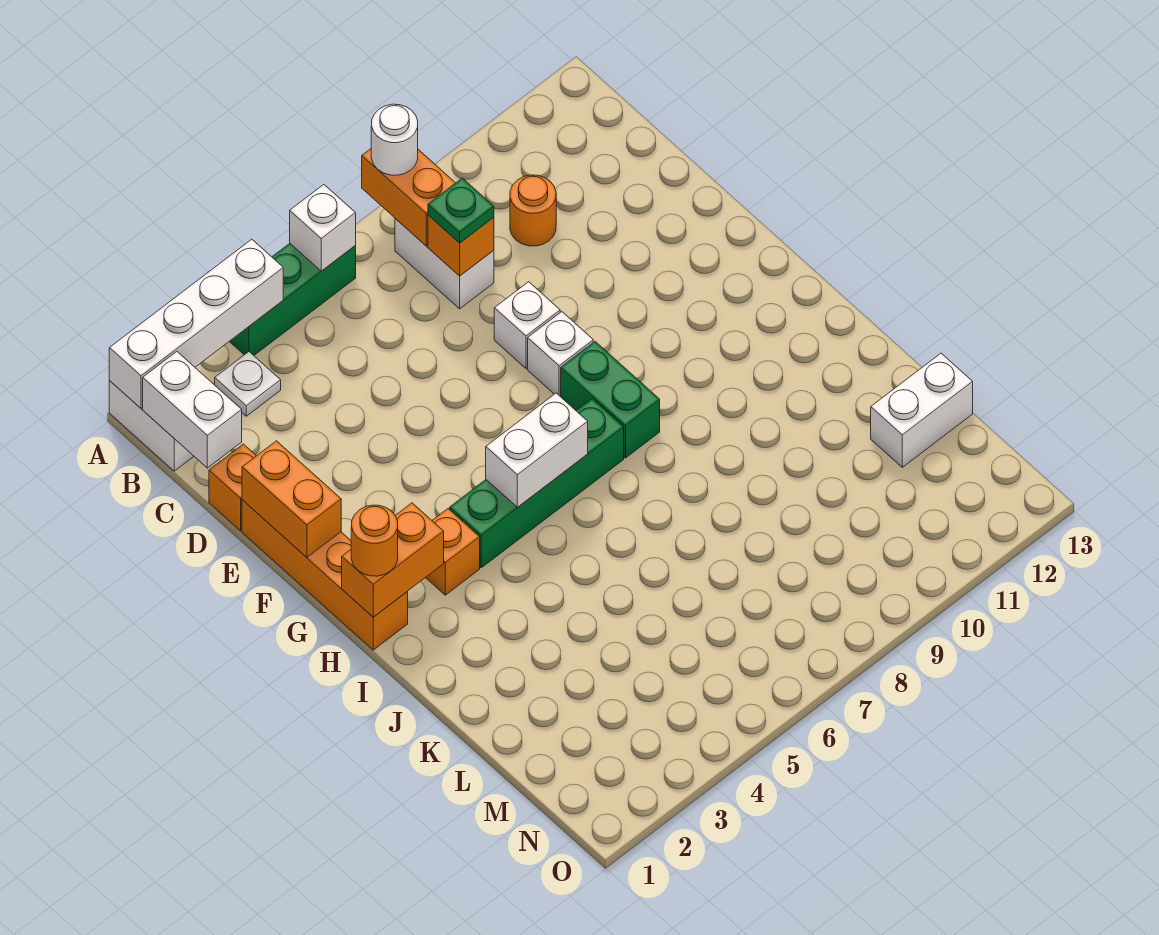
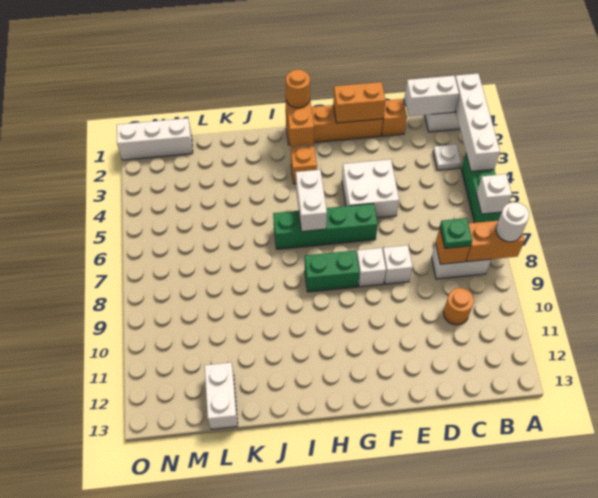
none -> white 2x2 brick [342,159,399,218]
green 1x4 brick [450,399,624,568] -> green 1x4 brick turned to [273,204,378,249]
none -> white 1x3 brick [117,118,193,160]

